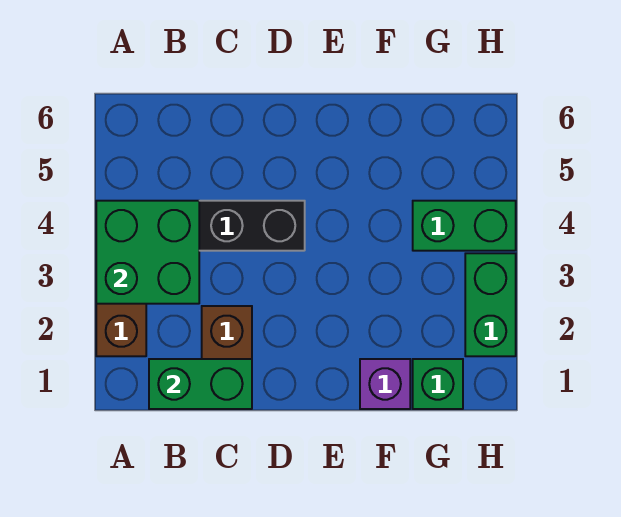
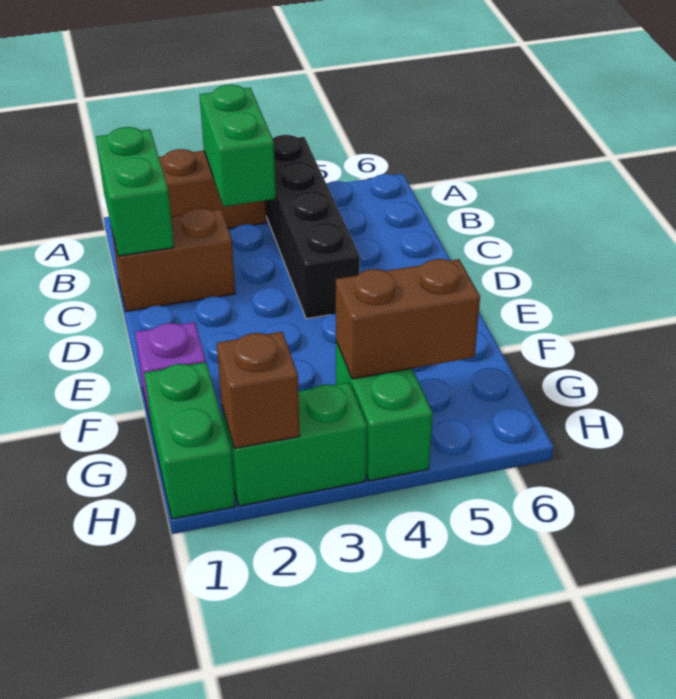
green 2x2 brick [96,201,199,304] -> green 1x2 brick [200,85,276,206]
green 1x1 brick [413,359,463,409] -> green 1x2 brick [144,362,235,519]
none -> brown 1x2 brick [336,259,480,379]
none -> brown 1x1 brick [217,332,300,448]

